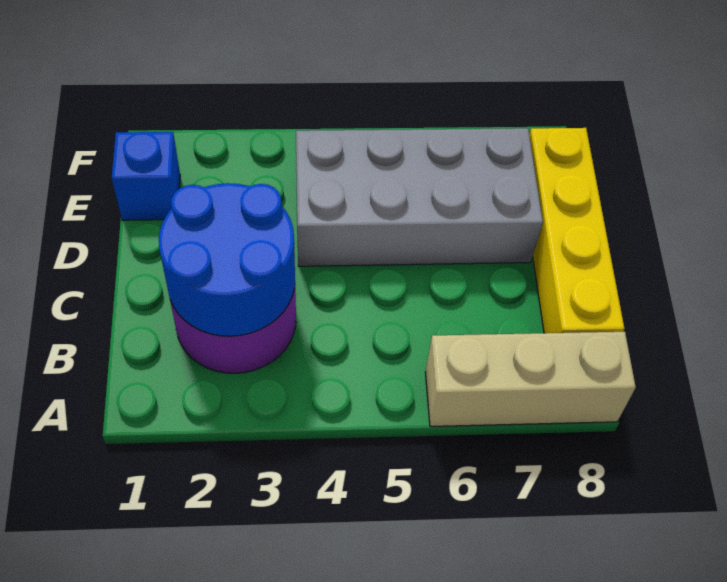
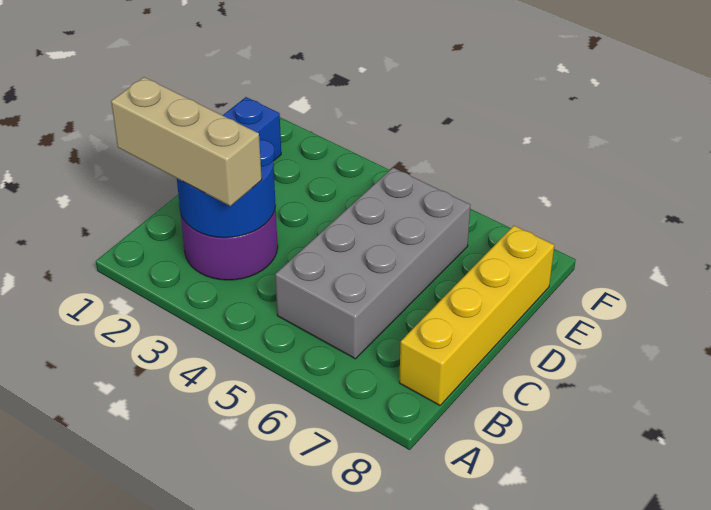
tan 1x3 brick [425,332,636,426] -> tan 1x3 brick moved to [111,77,262,206]
grey 2x4 brick [296,128,543,266] -> grey 2x4 brick turned to [275,168,470,359]

